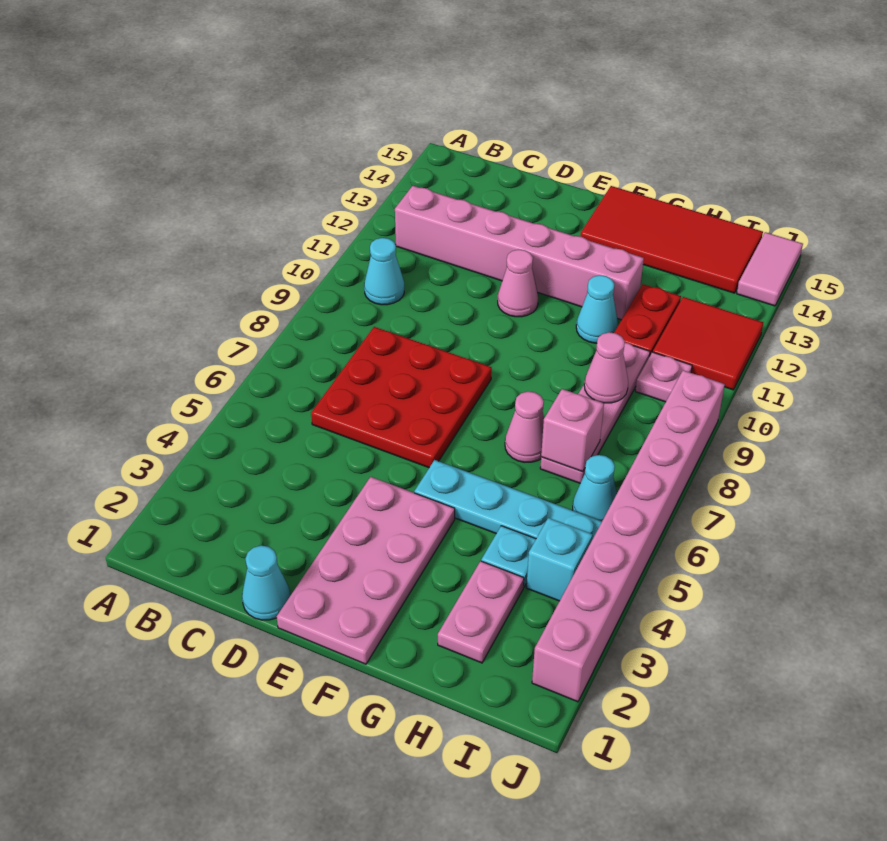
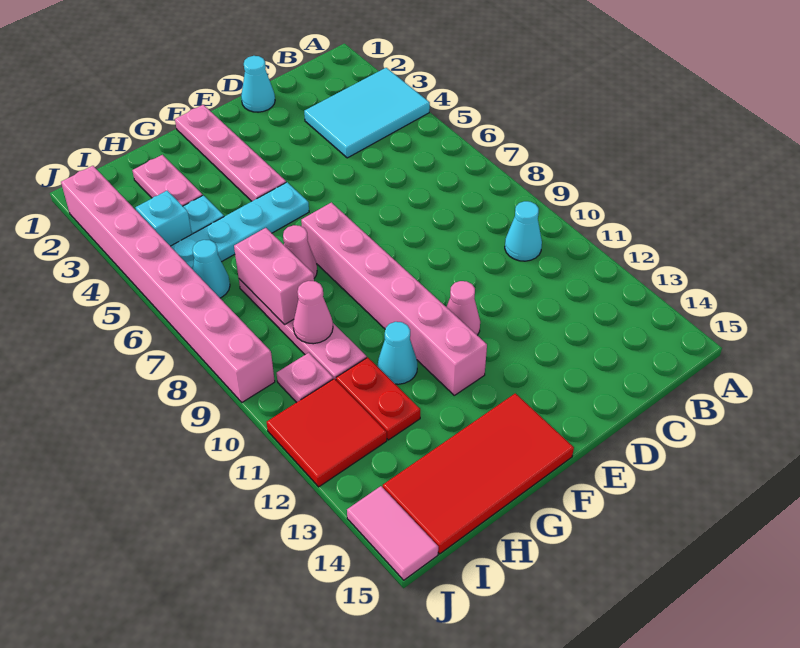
none -> cyan 2x3 tile [304,68,430,158]
pink 1x6 brick [395,186,644,320] -> pink 1x6 brick turned to [301,202,487,395]
red 3x3 plate [311,327,492,468] -> none
pink 2x4 plate [277,477,455,664] -> pink 1x4 plate [175,105,286,201]
pink 1x1 brick [541,389,604,472] -> pink 1x2 brick [234,228,314,325]

